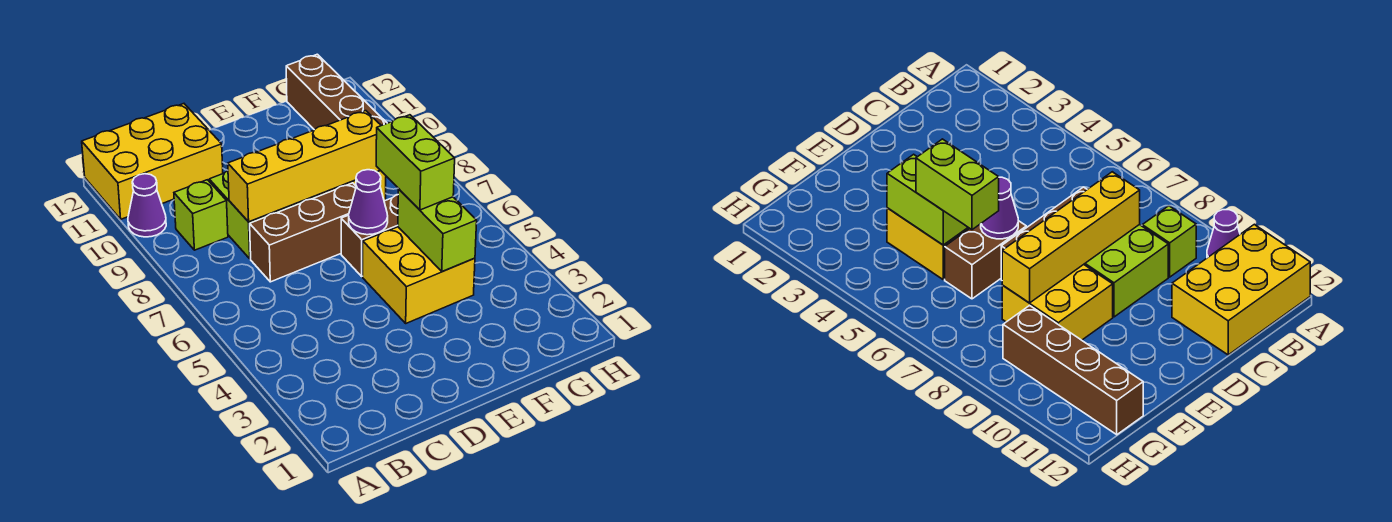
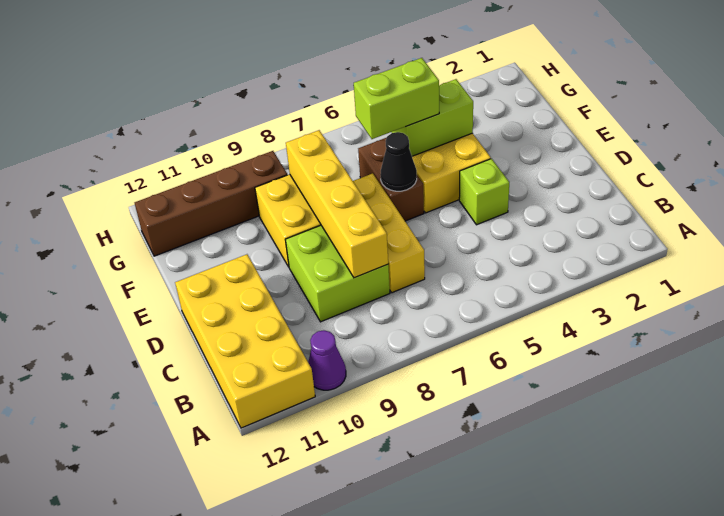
yellow 2x3 brick [82,104,223,219] -> yellow 2x4 brick [175,254,315,428]
lime 1x1 brick [174,180,228,250] -> lime 1x1 brick moved to [459,159,509,225]
brown 1x3 brick [250,183,356,282] -> yellow 1x3 brick [353,173,425,293]
purple 1x1 cone [349,170,388,235] -> black 1x1 cone [380,132,417,191]

